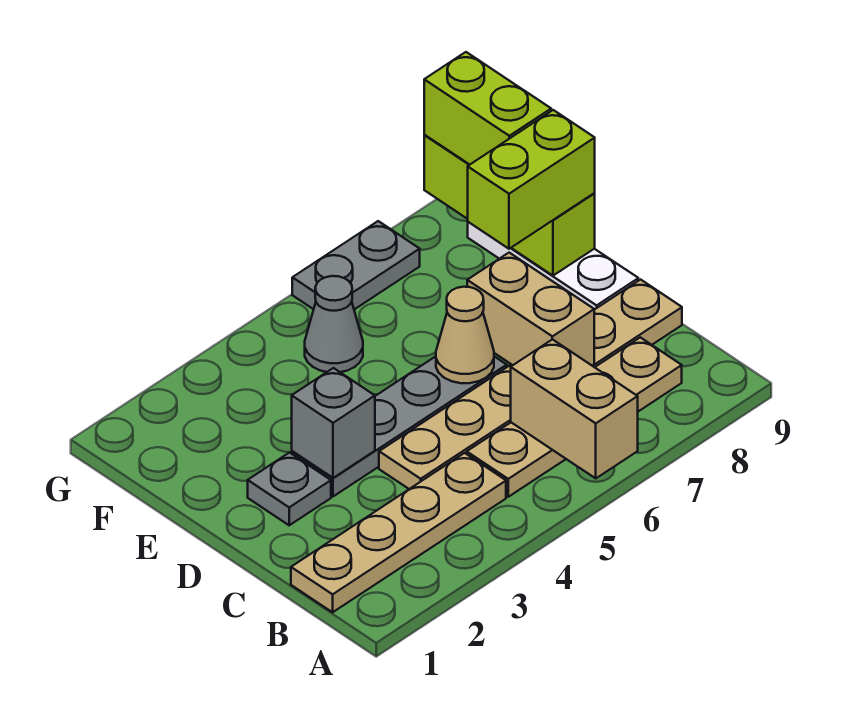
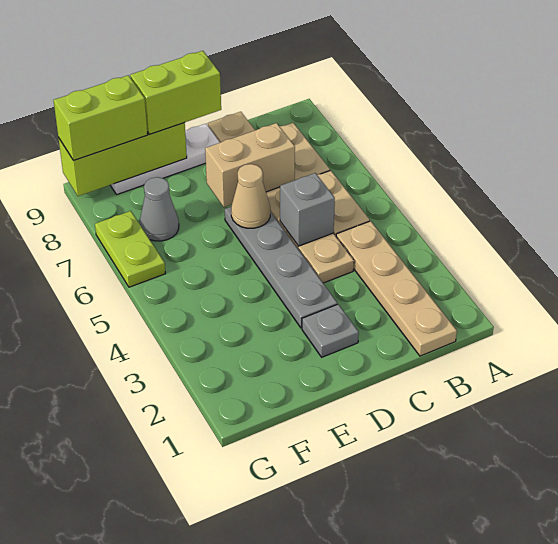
tan 1x2 brick [511,339,638,478] -> none
grey 1x1 brick [292,368,375,478] -> grey 1x1 brick moved to [280,173,335,246]
lime 1x2 brick [468,110,595,249] -> lime 1x2 brick turned to [130,51,221,134]
grey 1x1 cone [305,276,363,372] -> grey 1x1 cone moved to [140,177,179,241]
grey 1x2 plate [292,221,420,309] -> lime 1x2 plate [95,211,165,287]

